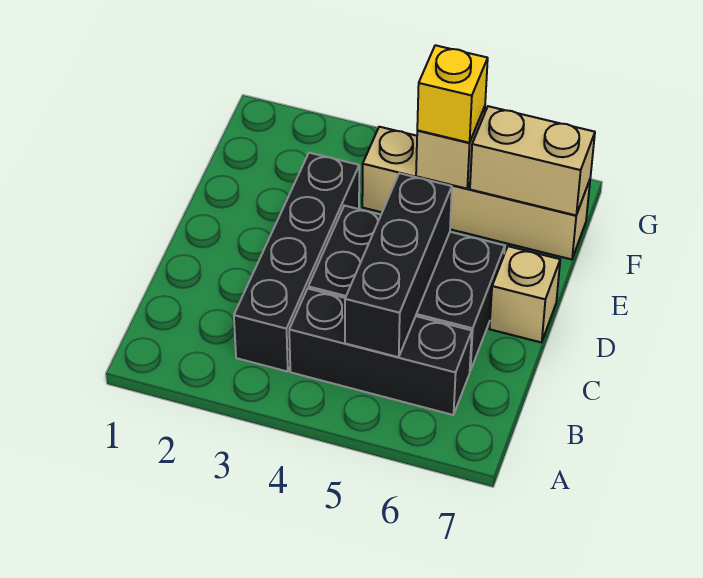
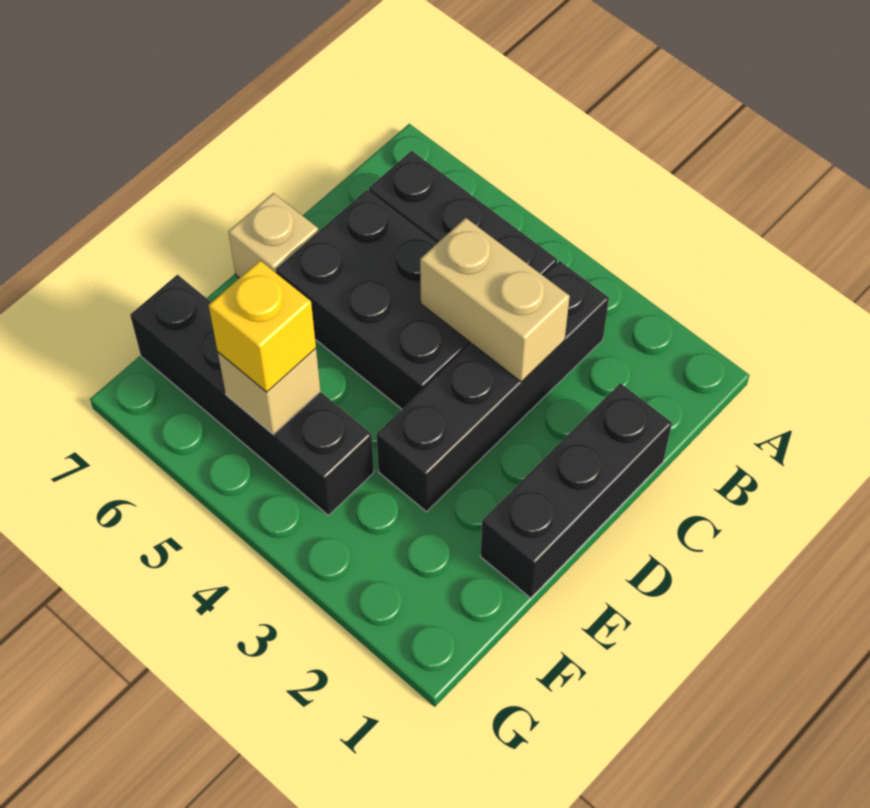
black 1x3 brick [345,173,452,357] -> black 1x3 brick moved to [480,383,672,598]
tan 1x4 brick [362,127,590,259] -> black 1x4 brick [130,275,374,515]
tan 1x2 brick [470,106,595,215] -> tan 1x2 brick moved to [420,218,570,382]

